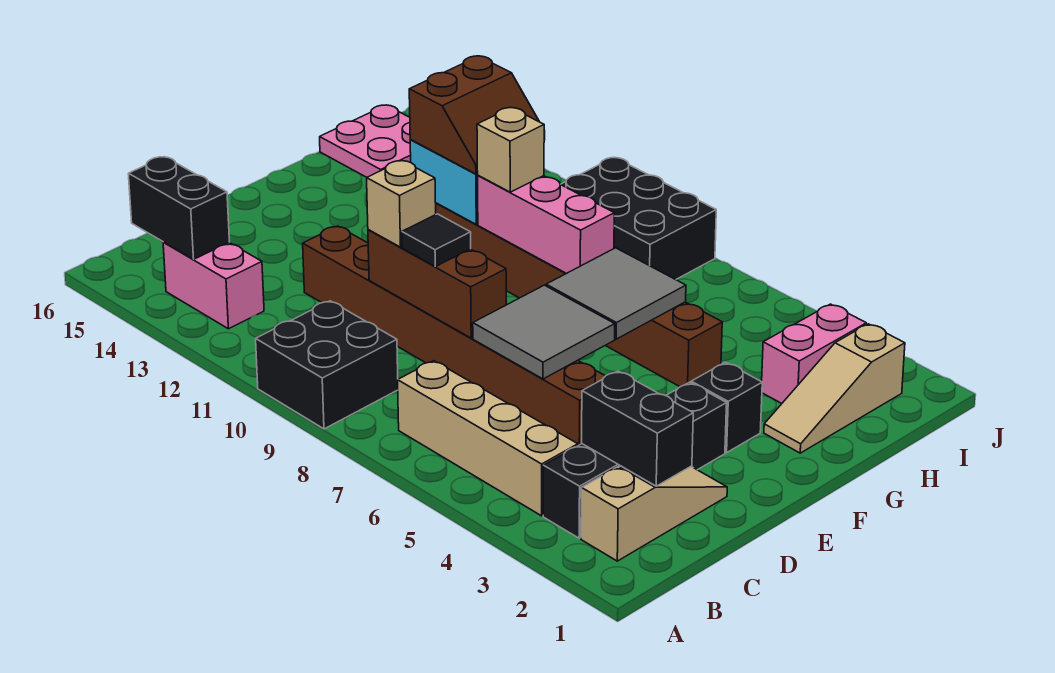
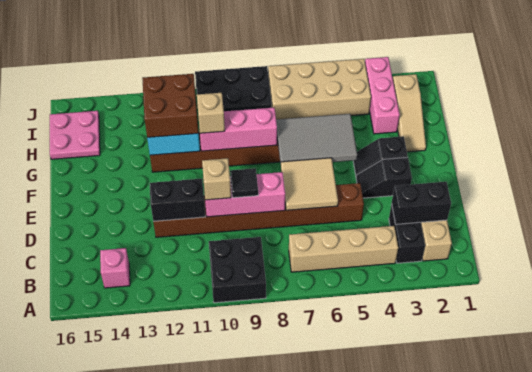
pink 1x2 brick [163,242,264,329] -> pink 1x1 brick [100,248,130,288]
black 1x2 brick [128,157,229,259] -> black 1x2 brick moved to [150,179,205,221]
grey 2x2 tile [473,285,615,379] -> tan 2x2 tile [281,158,338,210]
brown 1x3 brick [368,230,506,338] -> pink 1x3 brick [205,172,285,217]
grey 2x2 tile [546,248,686,339] -> grey 2x3 tile [276,114,357,164]
brown 2x2 slope [409,56,545,174] -> brown 2x2 brick [142,74,199,138]
pink 1x2 brick [762,304,866,403] -> pink 1x3 brick [365,57,400,134]
none -> tan 2x4 brick [268,59,371,119]

